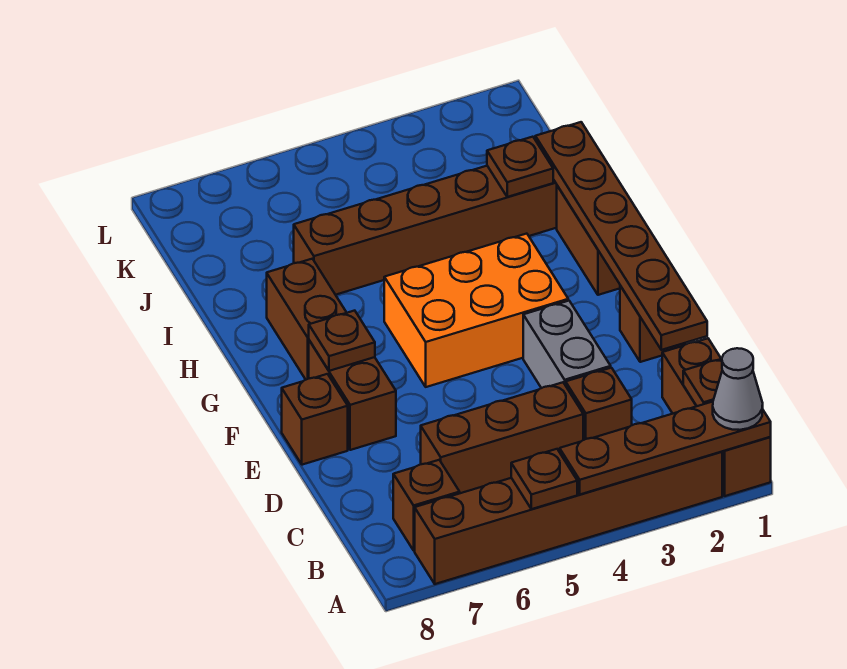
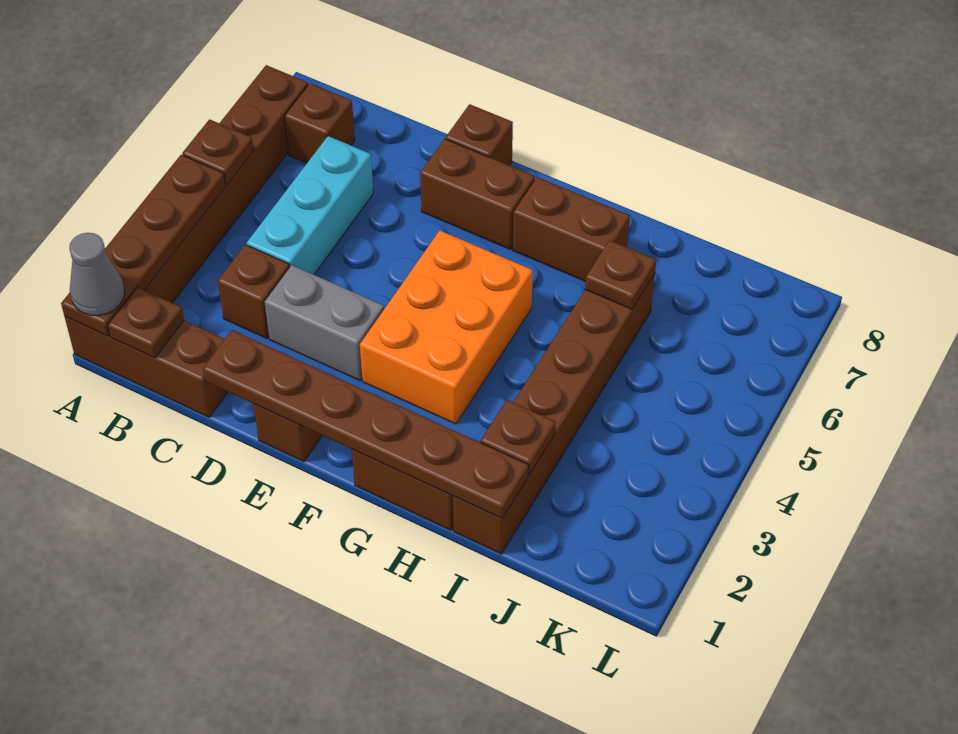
brown 1x3 brick [421,382,583,493] -> cyan 1x3 brick [247,136,373,275]
brown 1x1 plate [309,311,375,371] -> brown 1x1 plate moved to [585,240,656,309]

